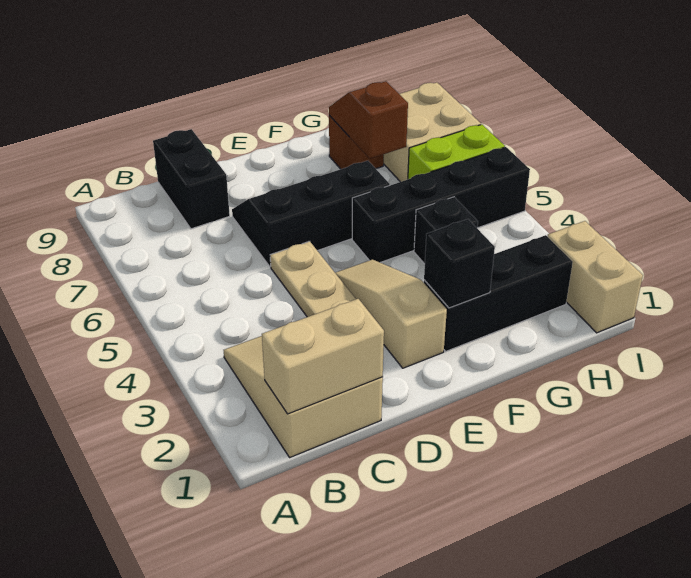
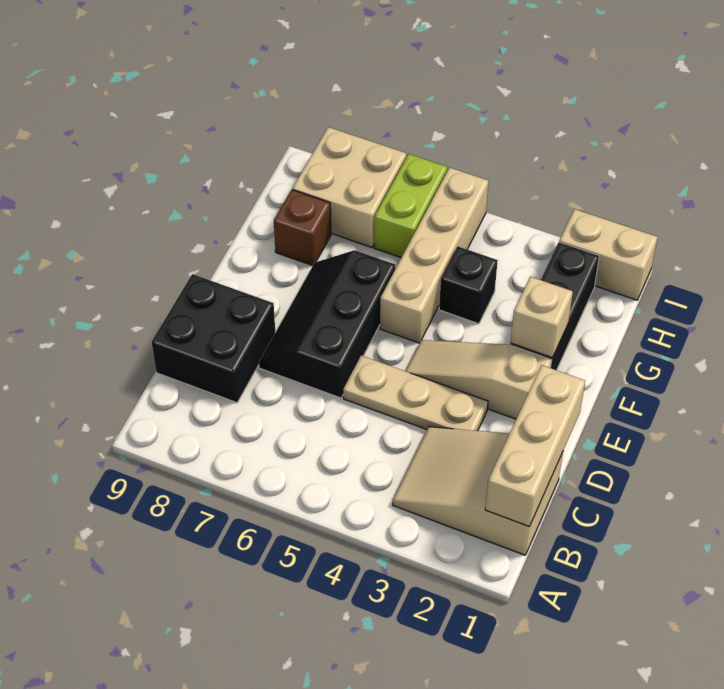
tan 1x2 brick [262,299,384,414] -> tan 1x3 brick [485,365,585,527]
black 1x2 brick [153,129,230,229] -> black 2x2 brick [152,274,275,403]
black 1x1 brick [424,219,495,308] -> tan 1x1 brick [510,277,573,358]
black 1x4 brick [352,147,530,263] -> tan 1x4 brick [380,168,488,343]
brown 1x2 slope [329,81,408,159] -> none

